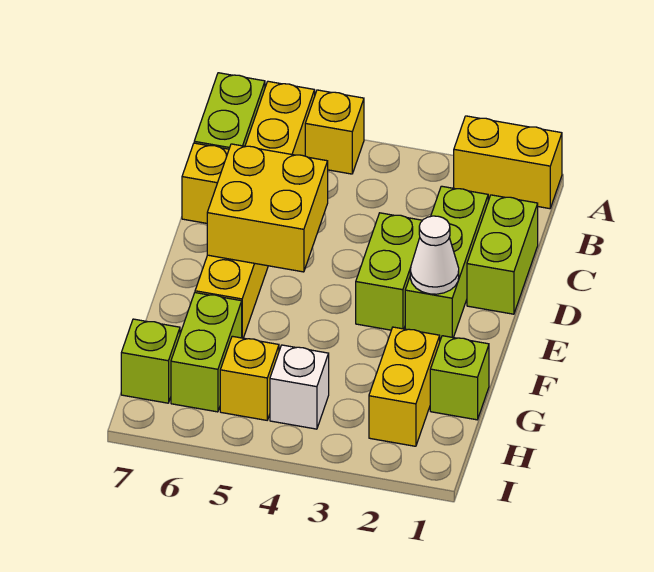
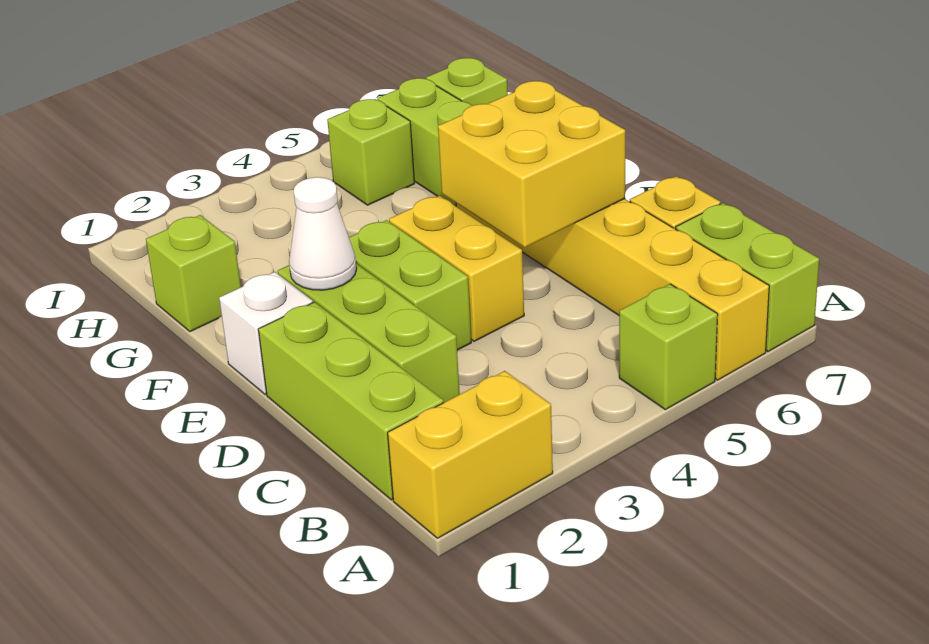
yellow 1x1 brick [305,90,364,174] -> lime 1x1 brick [619,284,718,410]
lime 1x2 brick [467,195,538,314] -> lime 1x3 brick [258,302,444,500]
yellow 1x2 brick [369,327,440,446] -> yellow 1x2 brick moved to [389,196,524,341]
white 1x1 brick [270,345,329,429] -> white 1x1 brick moved to [219,272,313,394]
yellow 1x1 brick [220,336,279,420] -> lime 1x1 brick [327,99,415,205]

